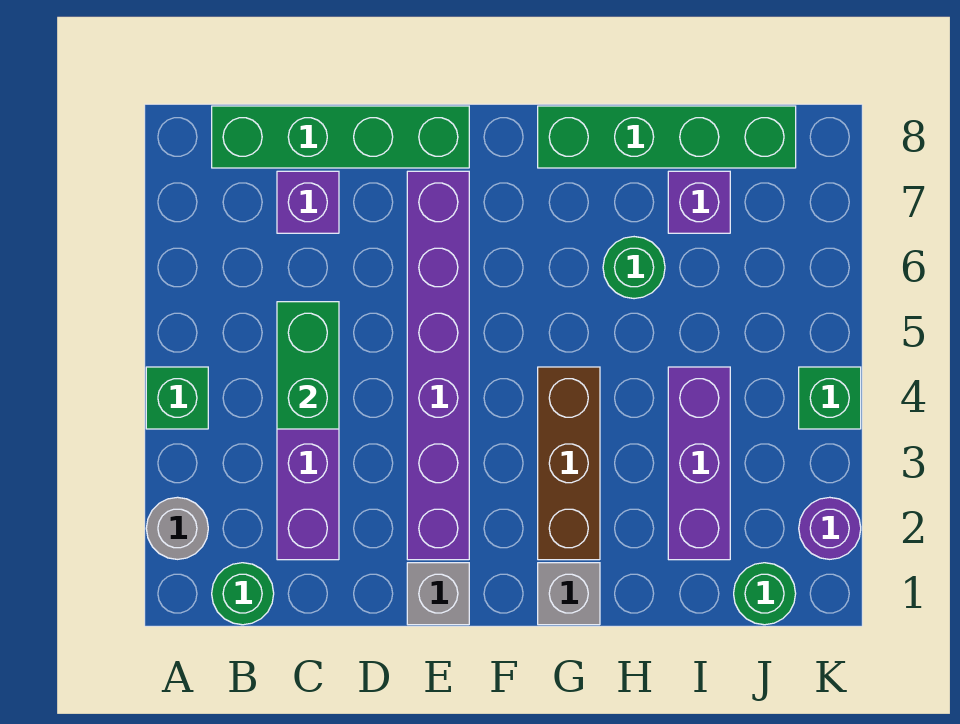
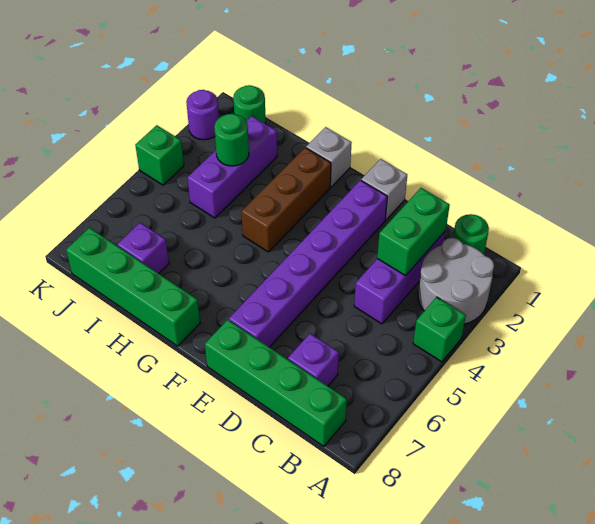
grey 1x1 round brick [146,497,208,559] -> grey 2x2 round brick [418,238,494,324]
green 1x2 brick [277,302,339,429] -> green 1x2 brick moved to [377,188,450,276]
green 1x1 round brick [603,237,665,299] -> green 1x1 round brick moved to [214,114,249,166]

